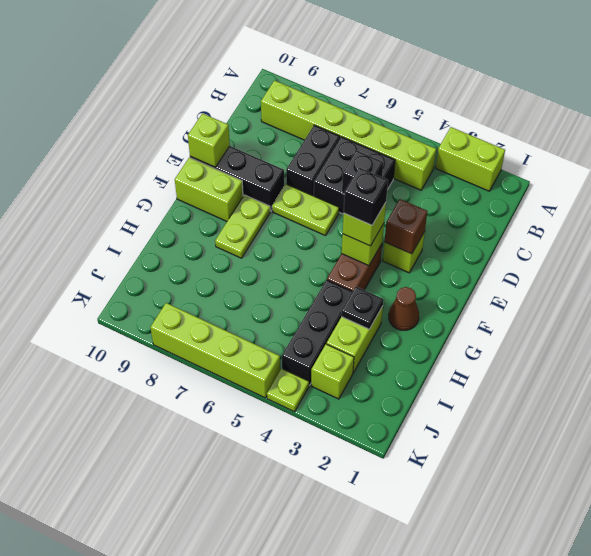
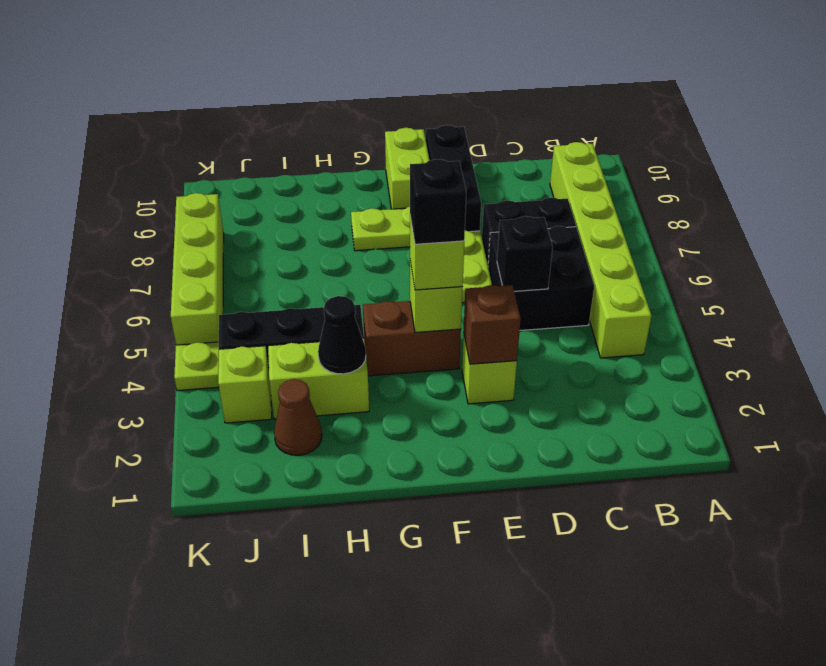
lime 1x2 brick [436,127,505,191] -> none
lime 1x1 brick [188,114,230,167] -> none
brown 1x1 cone [389,287,419,330] -> brown 1x1 cone moved to [274,379,322,455]
black 1x1 plate [341,287,384,329] -> black 1x1 cone [318,296,366,374]

